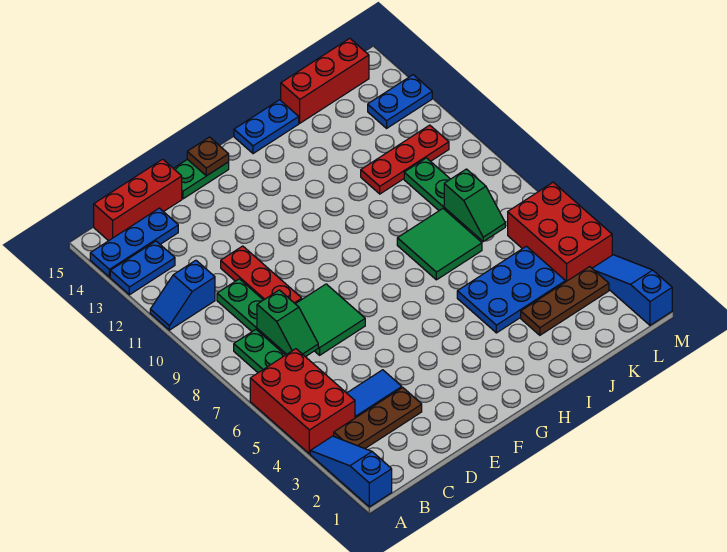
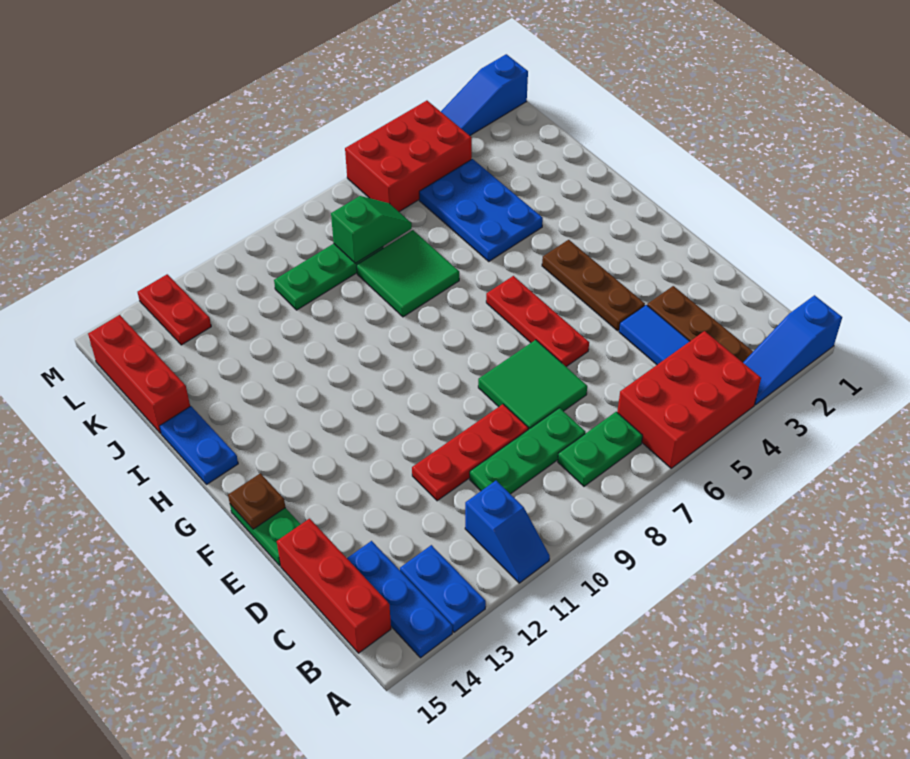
green 1x2 slope [257,290,318,357] -> none
brown 1x3 plate [521,267,609,335] -> brown 1x3 plate moved to [542,240,645,331]
red 1x3 plate [361,125,449,194] -> red 1x3 plate moved to [486,276,589,367]
blue 1x2 plate [368,75,432,128] -> red 1x2 plate [138,274,211,345]

